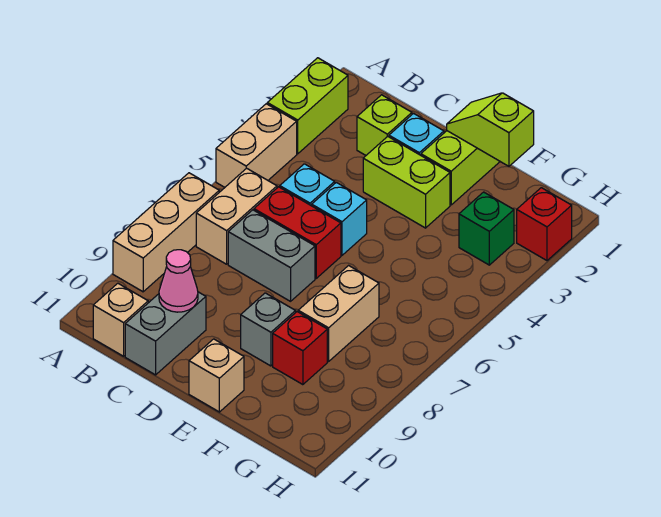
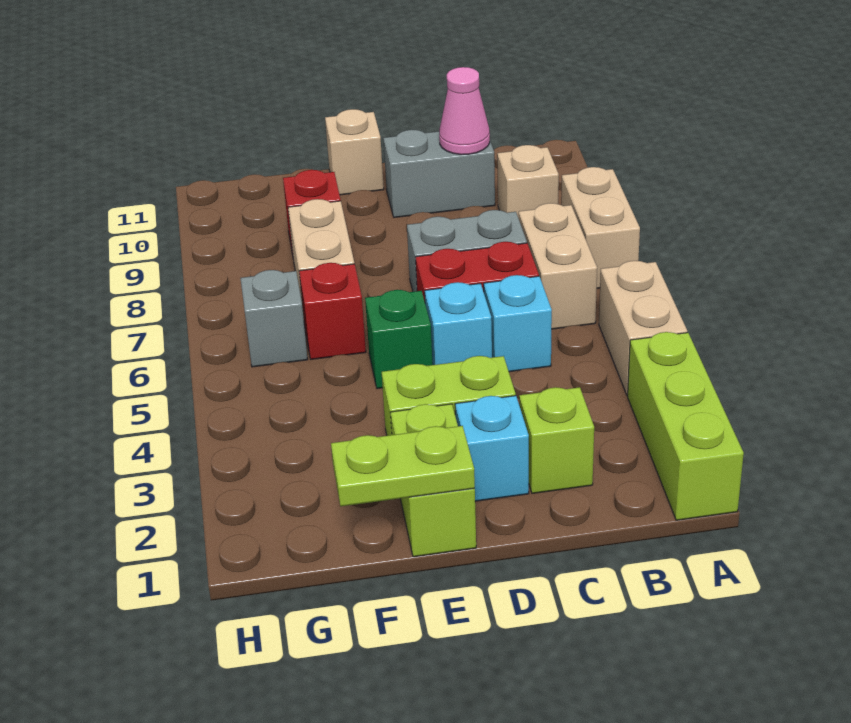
lime 1x2 brick [267,58,348,154] -> lime 1x3 brick [628,332,744,520]
tan 1x3 brick [113,173,219,292] -> tan 1x2 brick [561,167,640,288]
tan 1x1 brick [93,283,148,356] -> tan 1x1 brick moved to [497,145,559,218]
grey 1x2 brick [125,292,206,375] -> grey 1x2 brick turned to [383,130,495,218]
lime 1x2 slope [447,93,534,166] -> lime 1x2 plate [331,426,475,506]
grey 1x1 brick [241,293,296,366] -> grey 1x1 brick moved to [240,270,308,367]
green 1x1 brick [459,192,514,265] -> green 1x1 brick moved to [365,290,433,389]
red 1x1 brick [517,188,572,261] -> red 1x1 brick moved to [299,263,366,359]

